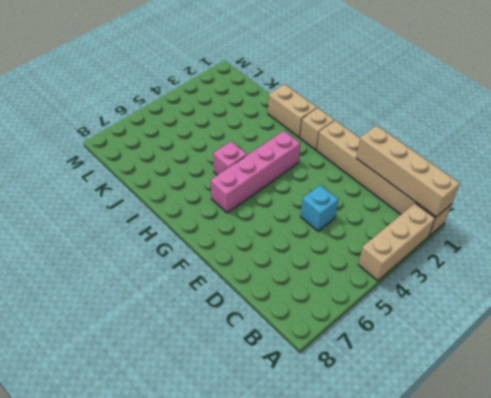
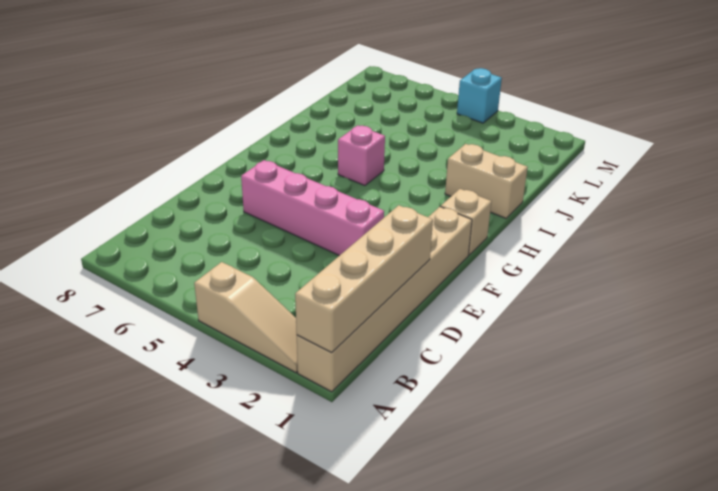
tan 1x3 brick [358,203,435,281] -> tan 1x3 slope [194,262,298,373]
cyan 1x1 brick [301,185,338,231] -> cyan 1x1 brick moved to [457,68,502,123]
pink 1x4 brick [211,131,301,213] -> pink 1x4 brick moved to [241,160,384,256]
tan 1x2 brick [268,84,317,137] -> tan 1x2 brick turned to [445,144,528,218]

